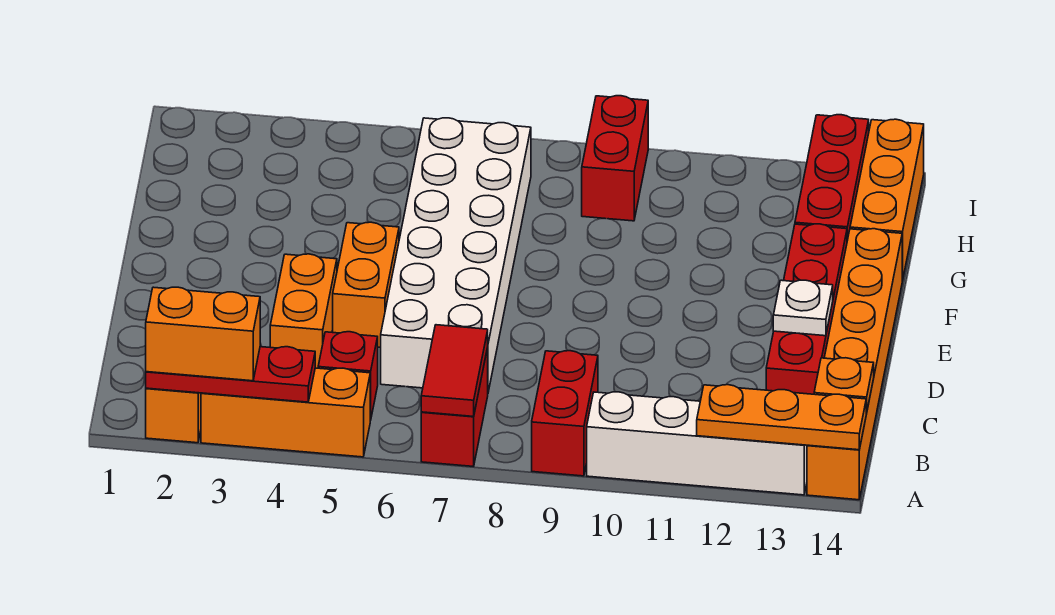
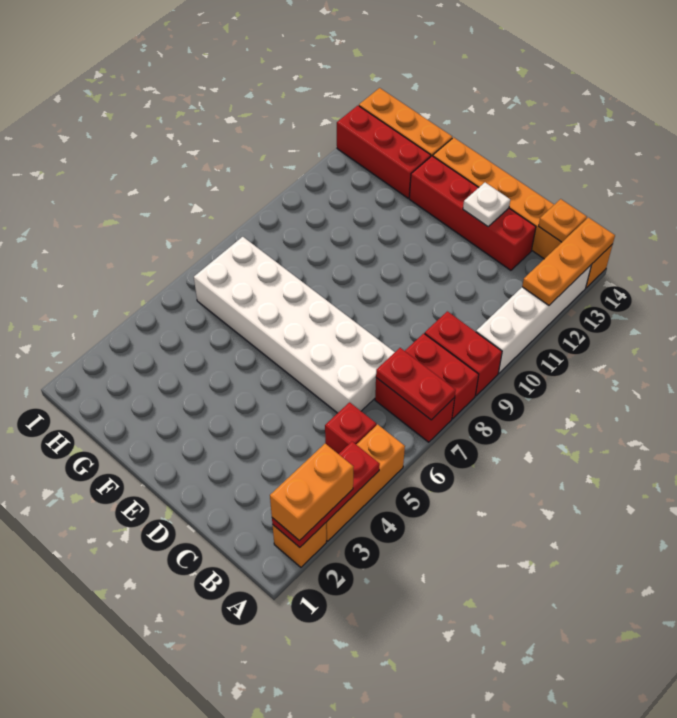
red 1x2 tile [421,325,488,416] -> red 1x2 plate [376,348,456,420]
orange 1x2 brick [270,254,337,368] -> none
orange 1x2 brick [333,222,399,347] -> none
red 1x2 brick [582,96,648,221] -> red 1x2 brick moved to [405,333,479,419]

